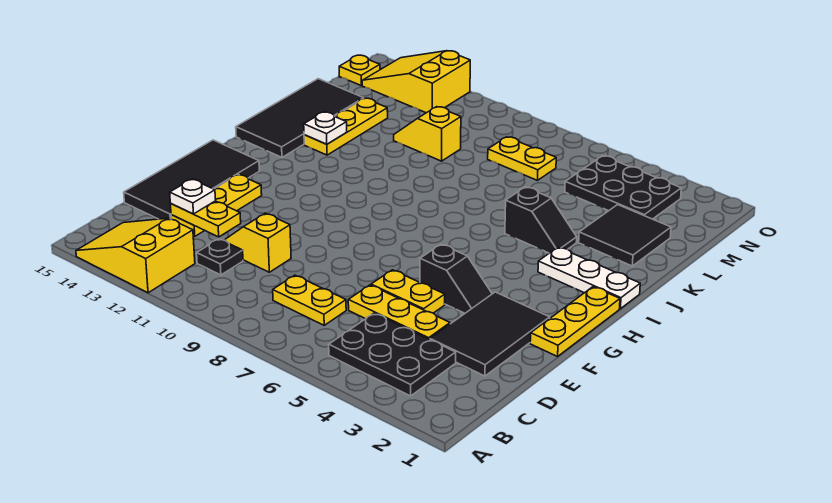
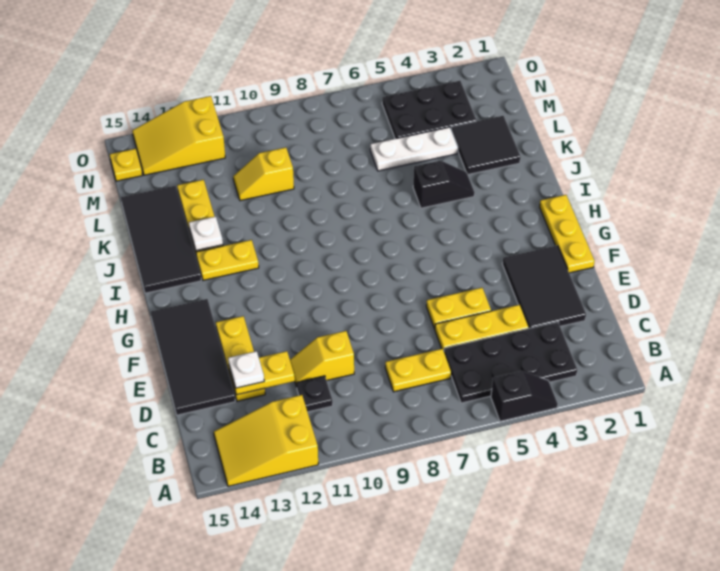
black 2x3 plate [329,313,456,396] -> black 2x4 plate [444,322,577,403]
black 1x2 slope [420,244,492,313] -> black 1x2 slope moved to [491,371,558,421]
white 1x3 plate [538,247,640,309] -> white 1x3 plate moved to [370,127,458,171]
yellow 1x2 plate [488,137,556,180] -> yellow 1x2 plate moved to [196,240,259,280]

